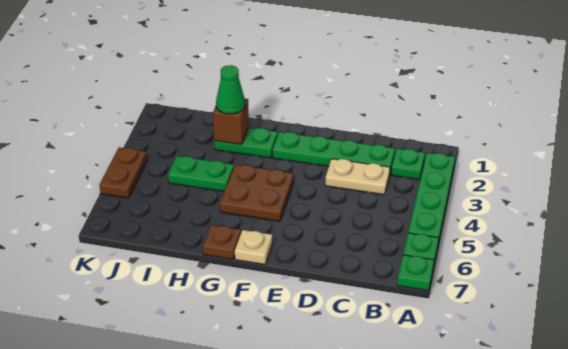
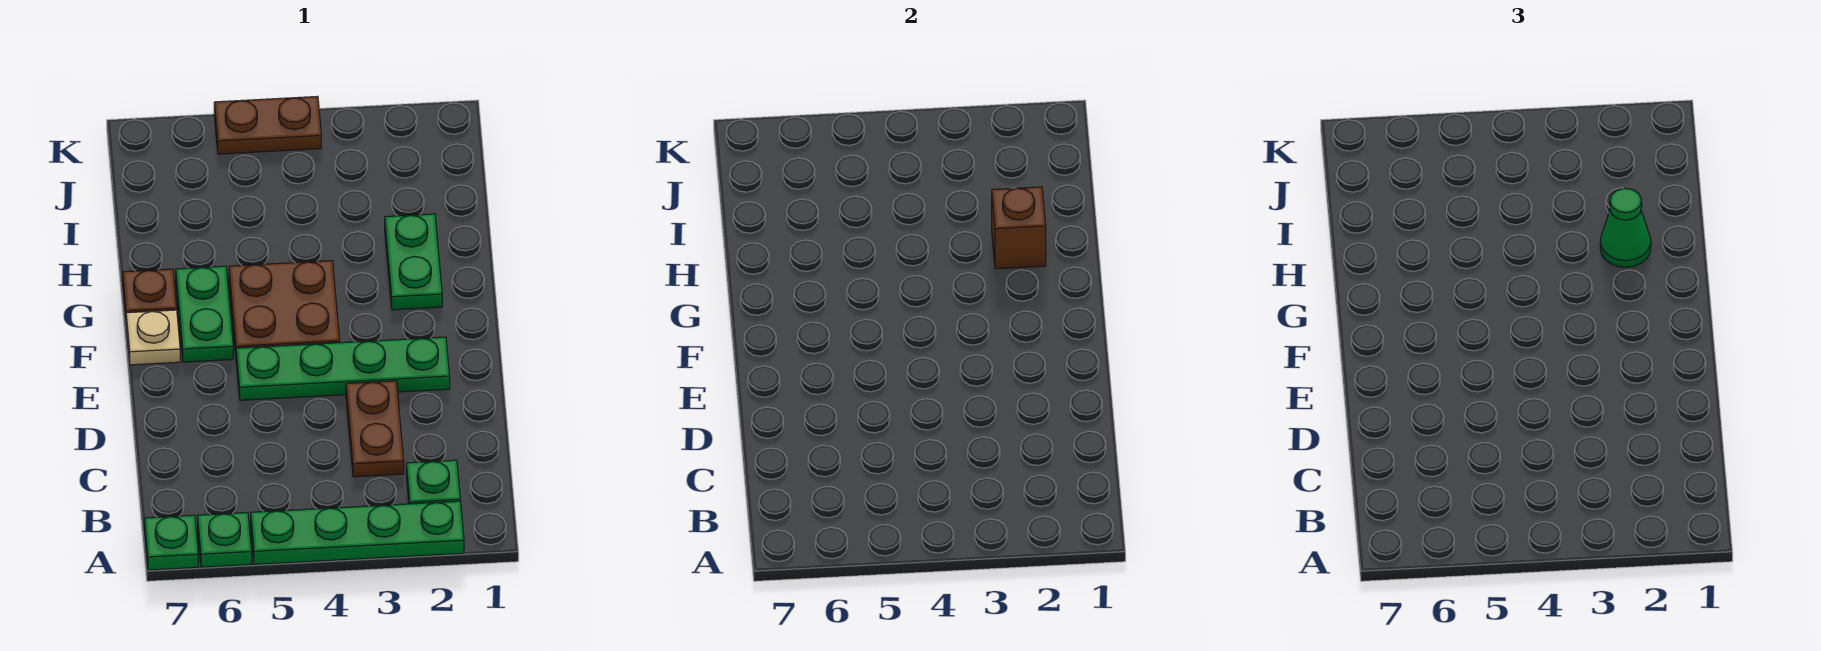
green 1x4 plate [273,132,395,172] -> green 1x4 plate turned to [236,337,450,400]
tan 1x2 plate [325,159,390,195] -> brown 1x2 plate [346,381,404,477]
green 1x2 plate [168,156,234,192] -> green 1x2 plate moved to [176,266,233,362]

